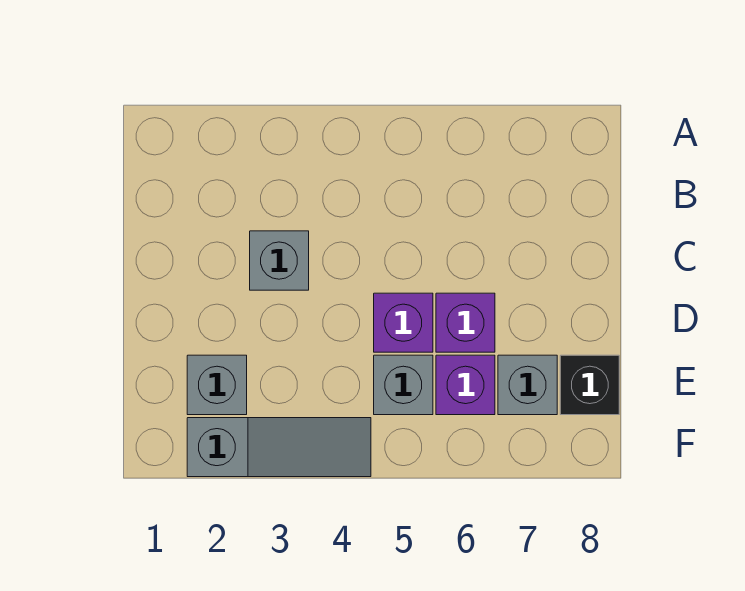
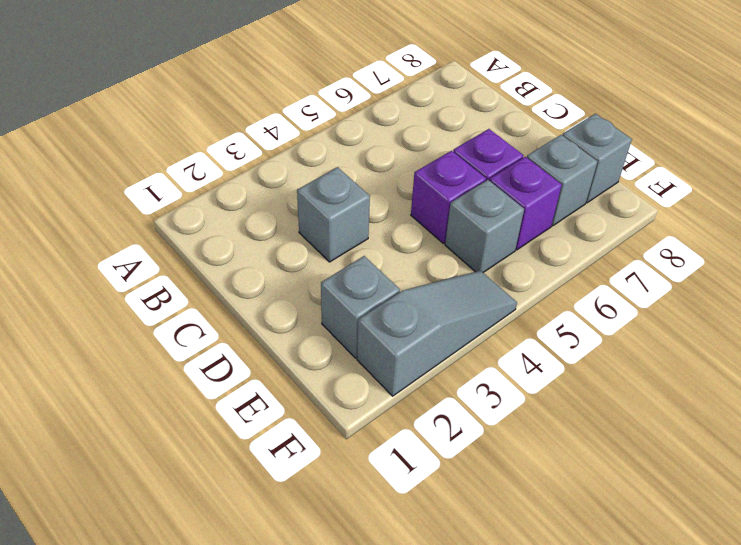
black 1x1 brick [560,355,619,415] -> grey 1x1 brick [562,114,632,203]

